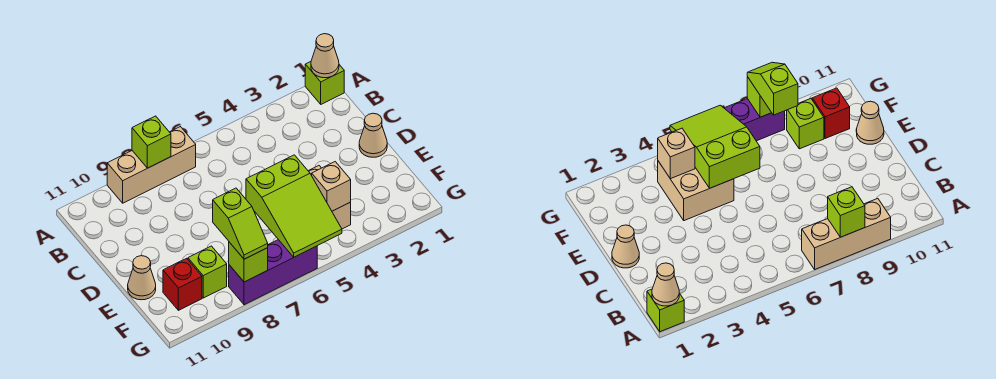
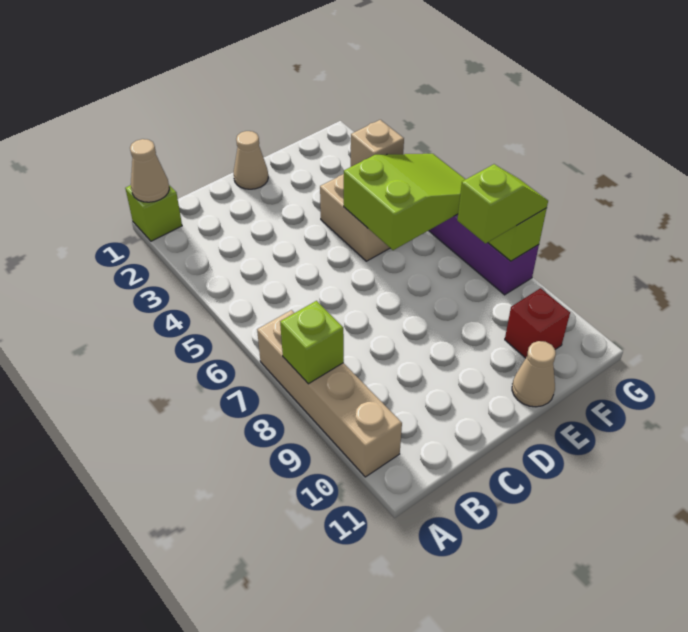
tan 1x3 brick [107,127,196,203] -> tan 1x4 brick [257,310,402,477]
lime 1x1 brick [188,246,227,298] -> none

